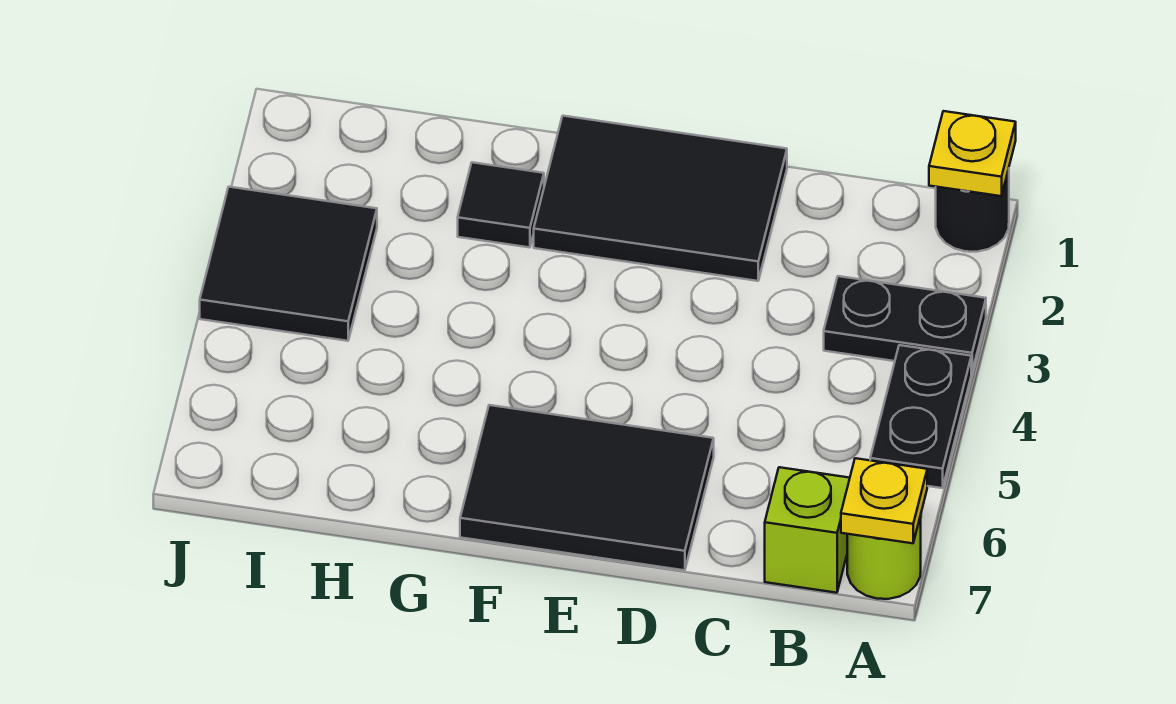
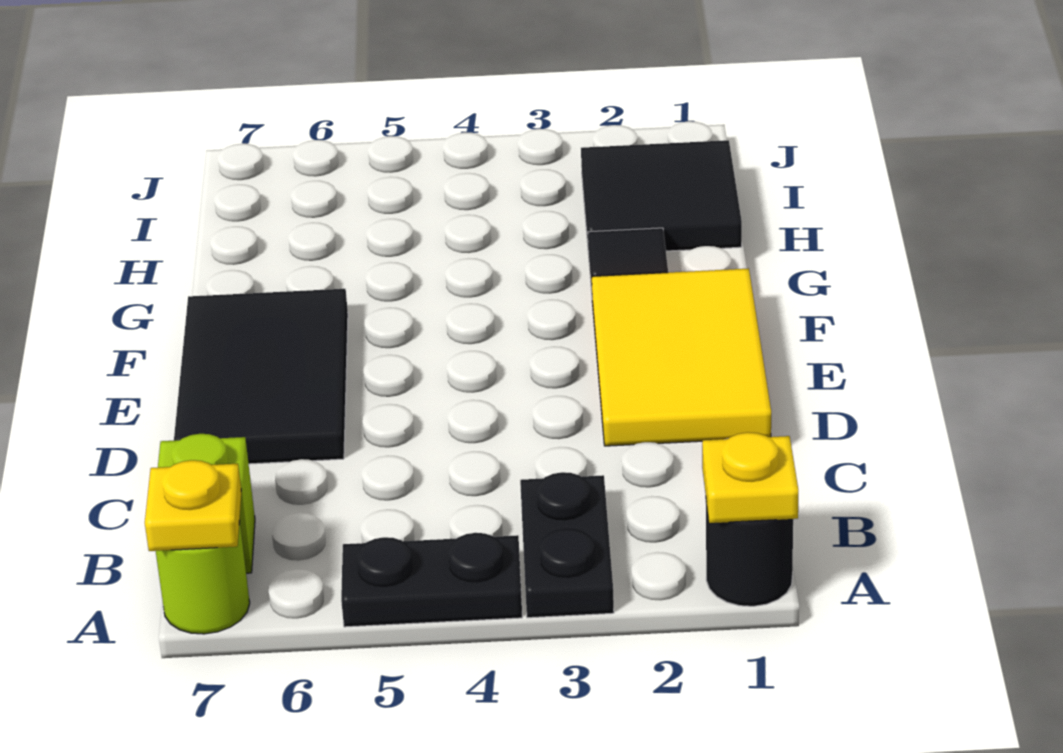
black 2x3 tile [534,116,787,281] -> yellow 2x3 tile [592,268,771,446]
black 2x2 tile [200,187,377,341] -> black 2x2 tile moved to [581,140,742,254]

